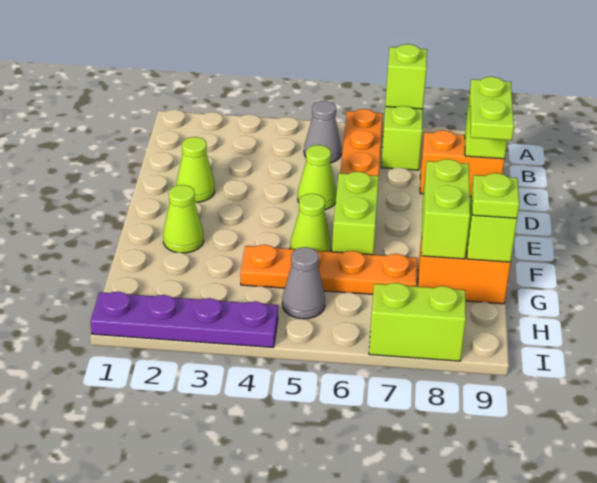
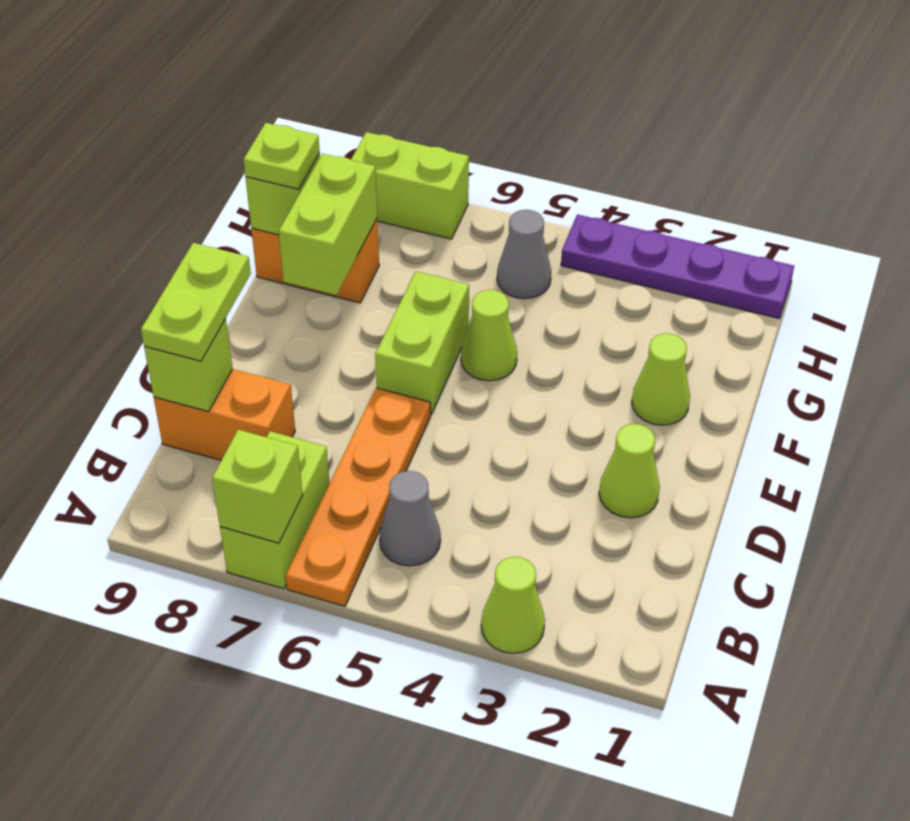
lime 1x1 cone [298,145,336,210] -> lime 1x1 cone moved to [481,557,545,653]
orange 1x4 plate [240,245,417,294] -> none

